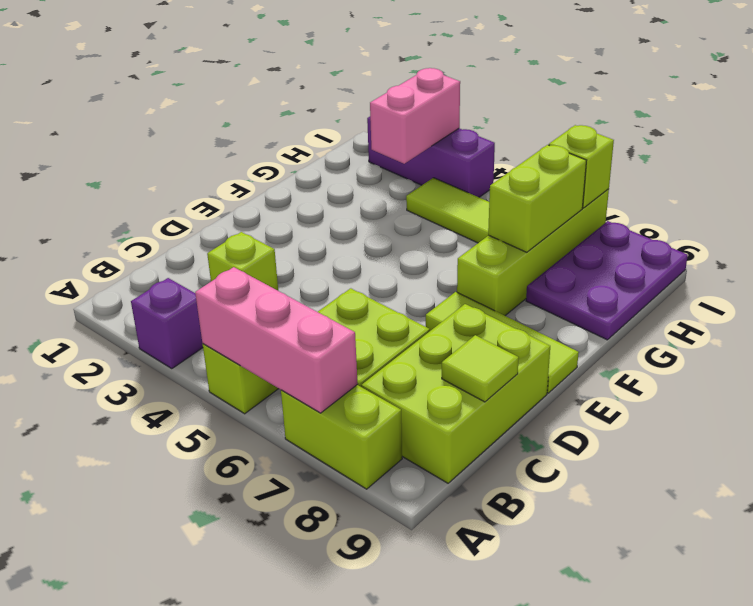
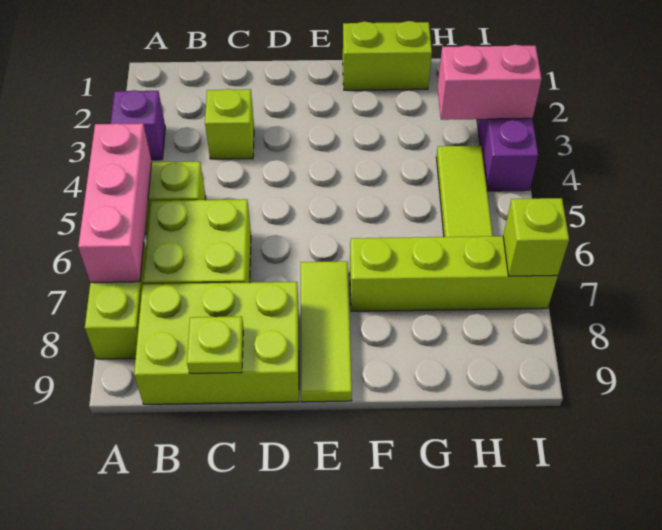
lime 1x1 tile [442,335,519,402] -> lime 1x1 plate [187,316,243,373]
lime 1x2 brick [488,145,586,252] -> lime 1x2 brick moved to [343,21,432,90]
purple 2x3 plate [526,221,688,340] -> none

